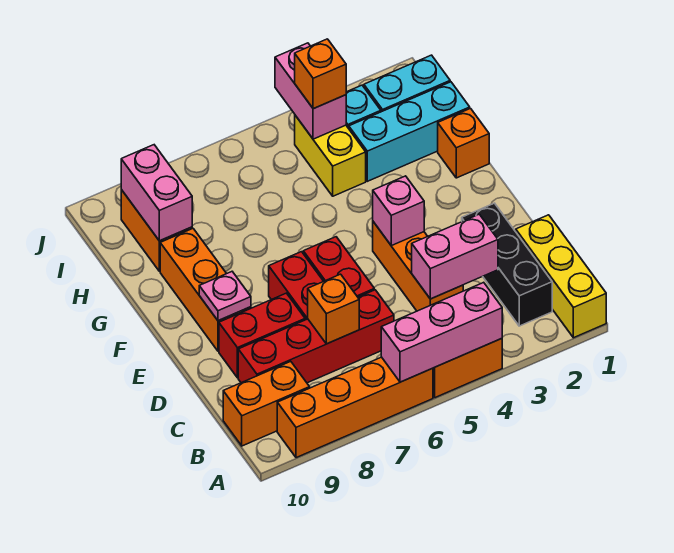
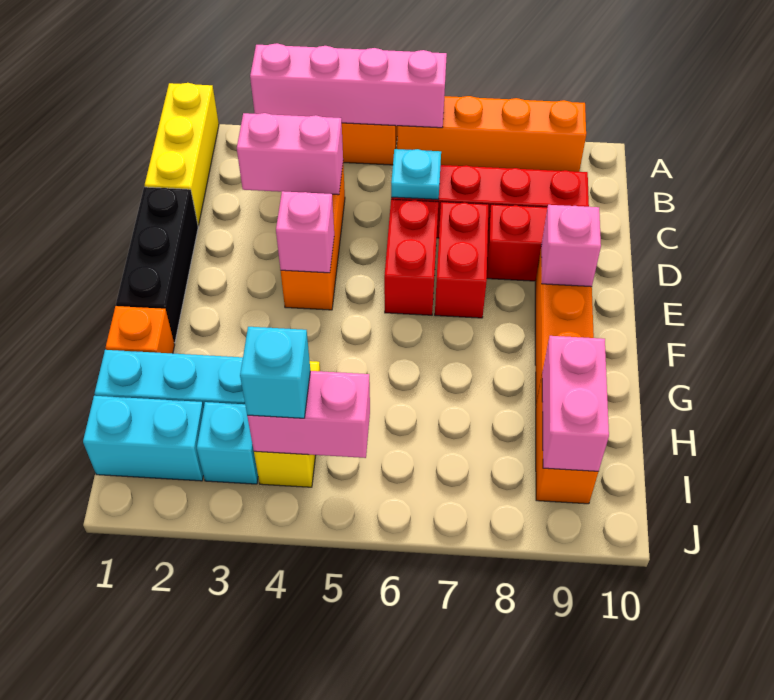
pink 1x3 brick [381,282,502,382] -> pink 1x4 brick [250,43,447,128]
black 1x3 brick [462,203,552,326] -> black 1x3 brick moved to [116,187,198,343]
orange 1x2 brick [223,361,310,446] -> none
none -> cyan 1x1 plate [391,149,441,199]
orange 1x1 brick [308,274,359,344] -> none
pink 1x1 plate [199,272,251,321] -> pink 1x1 brick [541,205,601,287]
pink 1x2 brick [275,43,346,139] -> pink 1x2 brick turned to [247,371,370,458]
orange 1x1 brick [295,39,346,109] -> cyan 1x1 brick [240,327,310,418]

